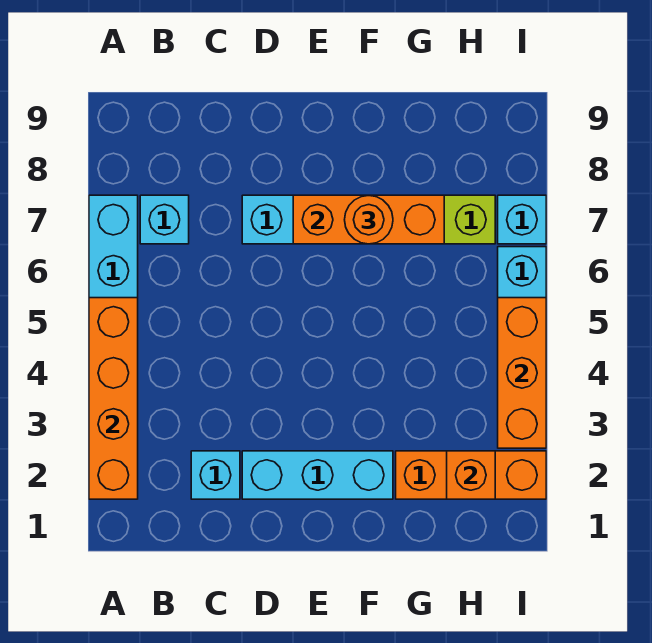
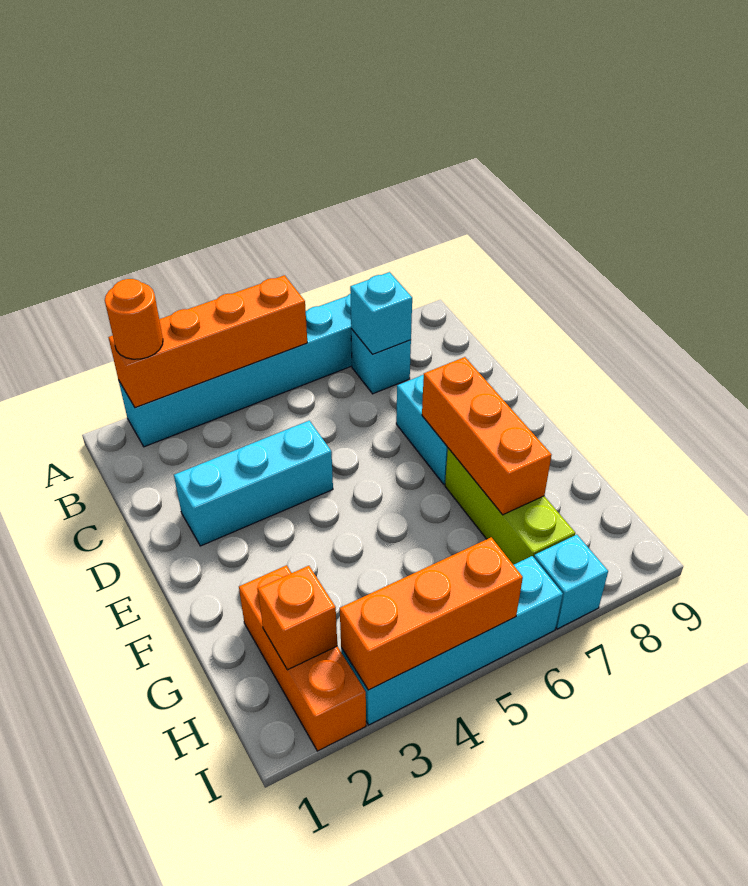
cyan 1x1 brick [191,451,240,499] -> cyan 1x1 brick moved to [350,272,412,354]
cyan 1x3 brick [242,451,393,499] -> cyan 1x3 brick turned to [174,421,333,546]
orange 1x1 round brick [345,195,393,244] -> orange 1x1 round brick moved to [105,279,163,359]

